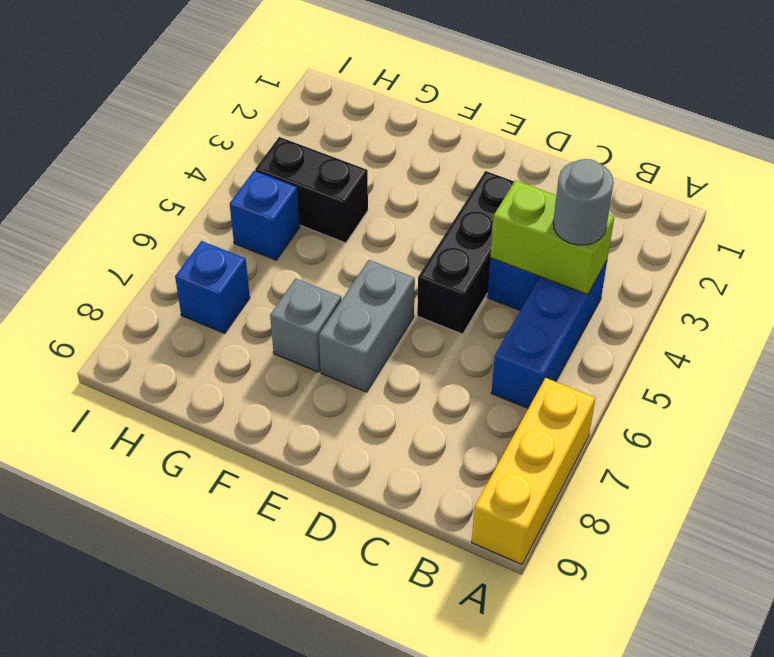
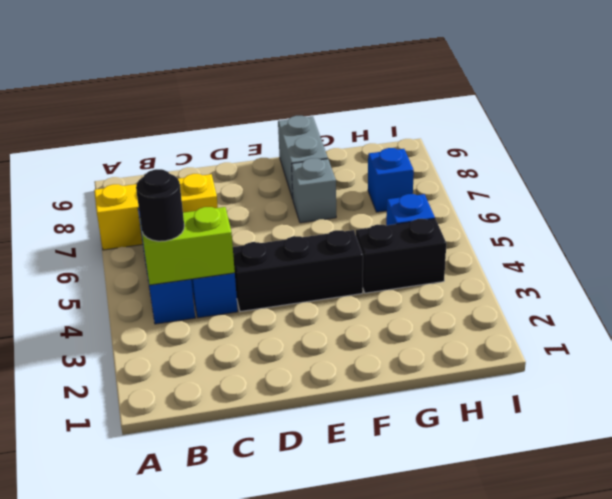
yellow 1x3 brick [472,378,595,564] -> yellow 1x3 brick turned to [94,174,218,250]
grey 1x1 round brick [553,159,613,245] -> black 1x1 round brick [136,169,184,241]
black 1x3 brick [417,171,514,334] -> black 1x3 brick turned to [233,230,363,312]
grey 1x2 brick [319,260,415,392] -> grey 1x2 brick moved to [278,116,328,199]

